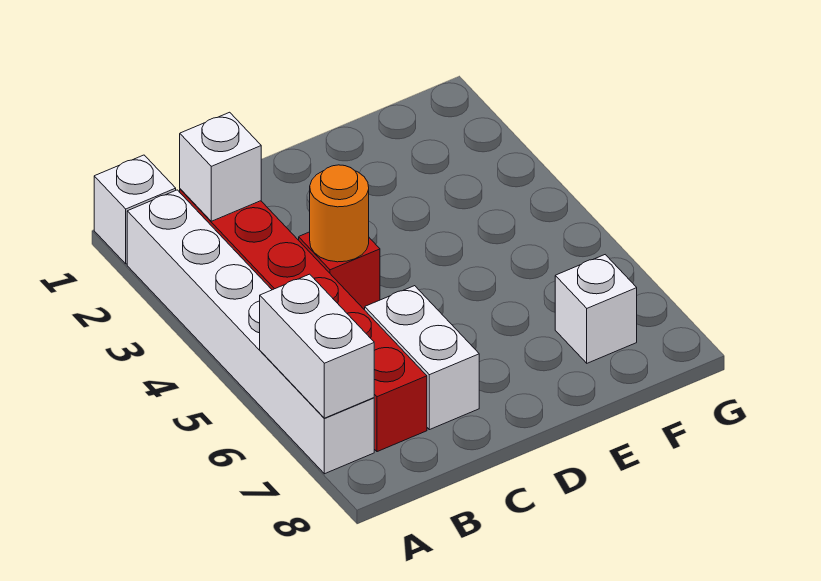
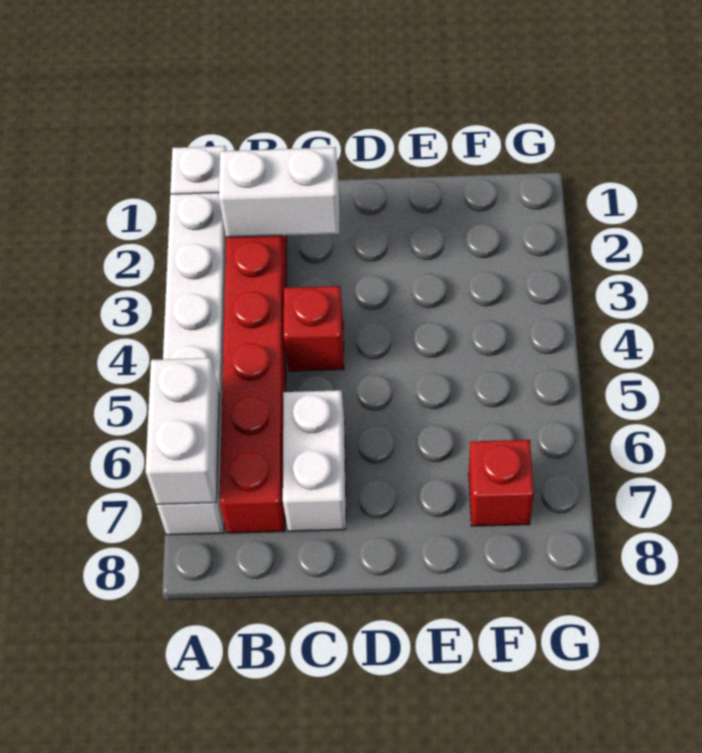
white 1x1 brick [180,112,261,221] -> white 1x2 brick [219,147,340,237]
orange 1x1 round brick [310,165,369,262] -> none
white 1x1 brick [555,255,637,363] -> red 1x1 brick [469,440,534,526]

